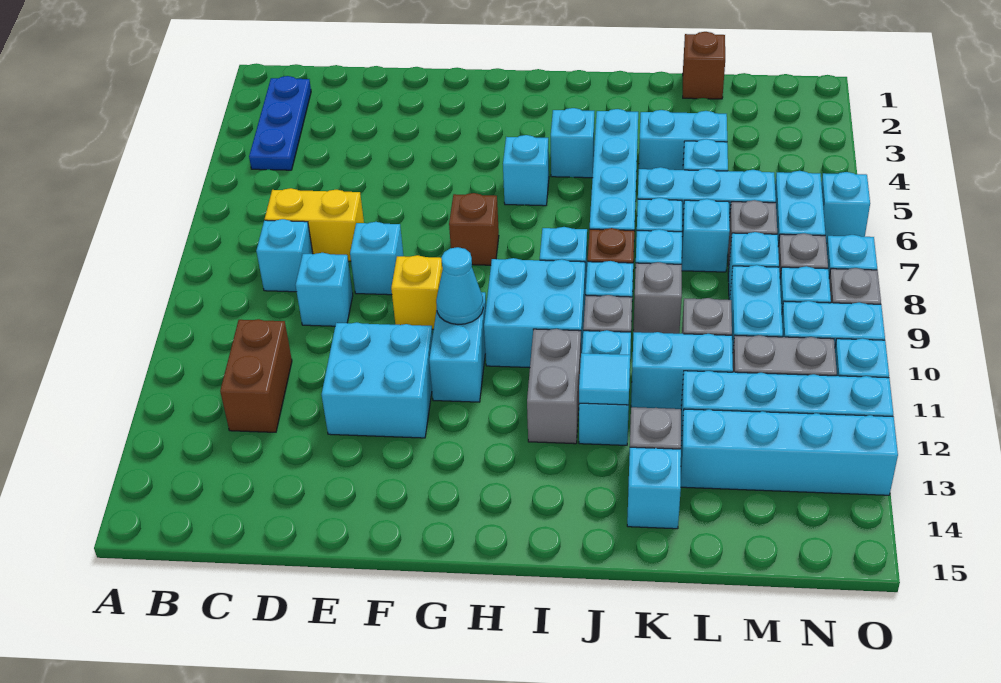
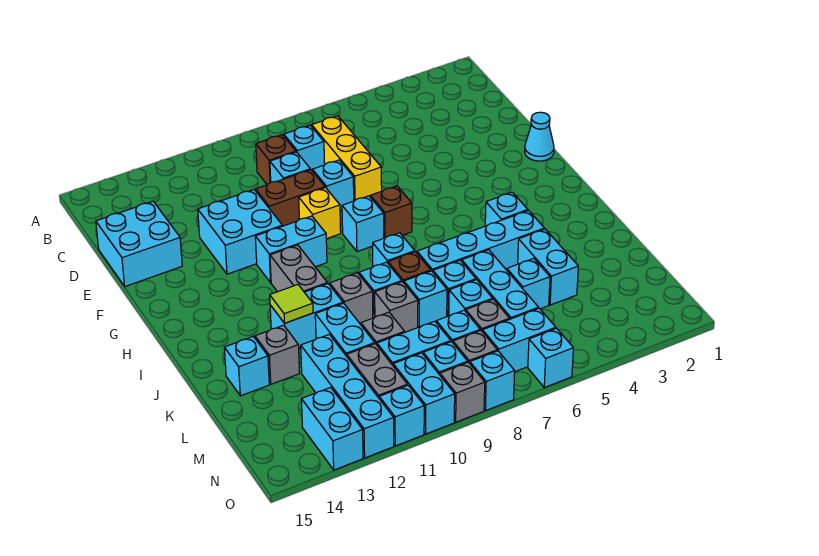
blue 1x3 plate [249,76,311,170] -> none
yellow 1x2 brick [265,188,364,261] -> yellow 1x3 brick [311,116,382,201]
brown 1x2 brick [220,319,292,432] -> brown 1x2 brick moved to [256,170,325,226]
cyan 1x1 cone [436,247,483,324] -> cyan 1x1 cone moved to [525,112,554,161]
cyan 1x1 brick [503,135,549,206] -> cyan 1x1 brick moved to [342,196,384,252]
cyan 2x2 brick [484,258,585,368] -> cyan 2x2 brick moved to [96,201,182,286]
grey 1x2 brick [527,329,581,444] -> grey 1x2 brick turned to [270,245,327,292]
cyan 1x1 tile [579,353,630,405] -> lime 1x1 tile [270,285,313,323]
brown 1x1 brick [683,32,725,99] -> brown 1x1 brick moved to [256,135,296,185]
cyan 1x4 brick [681,409,898,495] -> cyan 1x2 brick [301,387,363,470]

